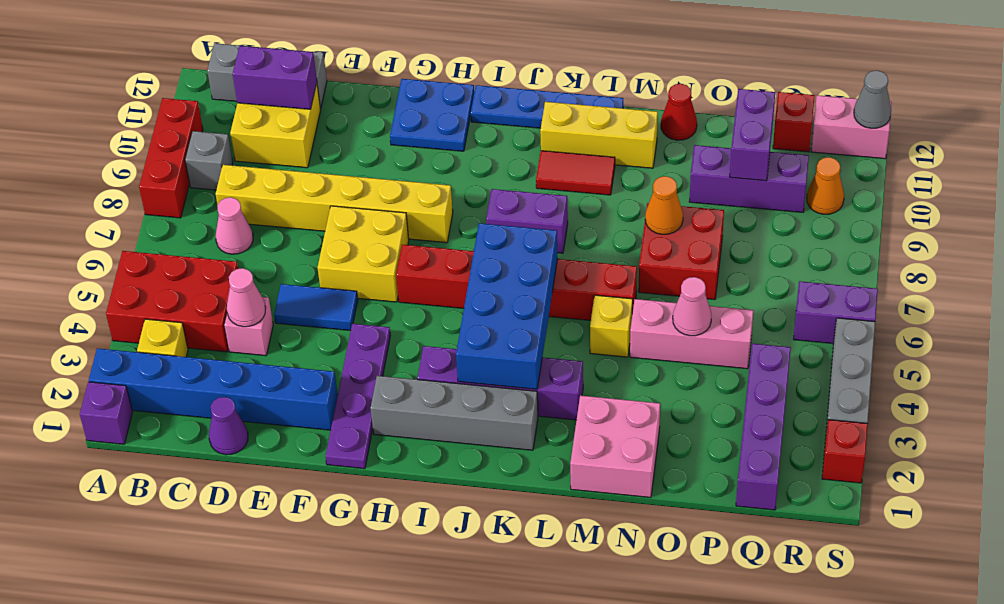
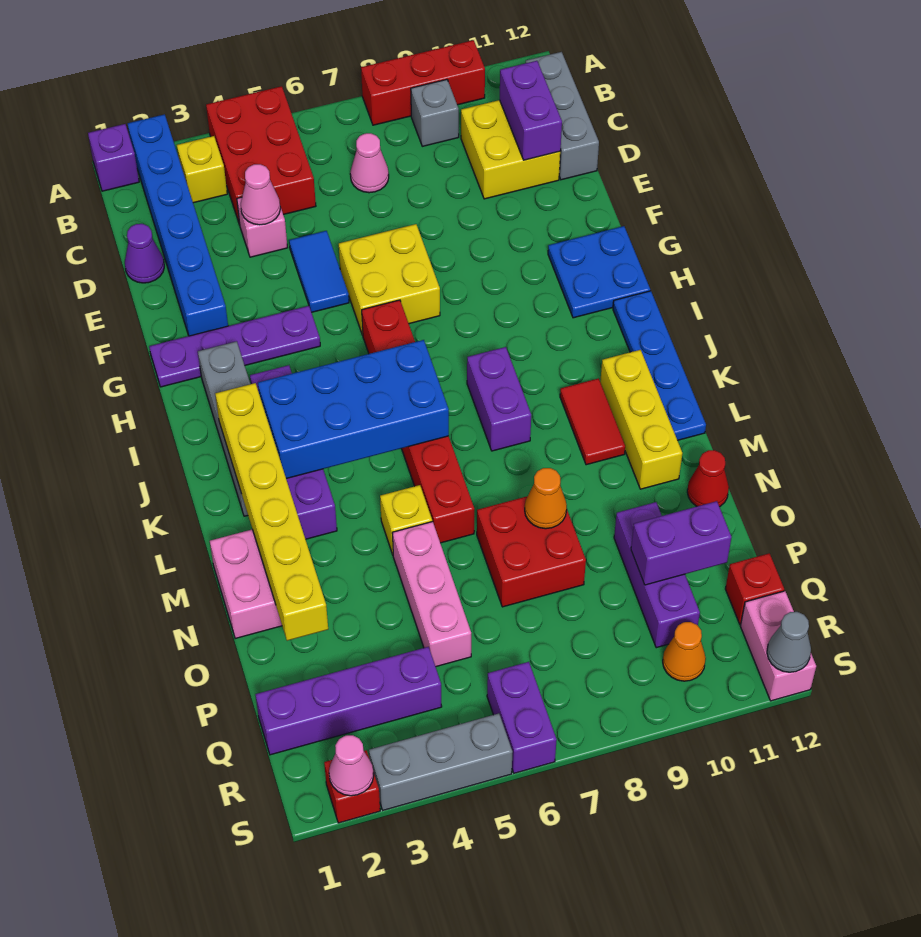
yellow 1x6 brick [216,165,453,243] -> yellow 1x6 brick moved to [215,383,328,641]
pink 1x1 cone [673,277,711,336] -> pink 1x1 cone moved to [329,735,374,796]

